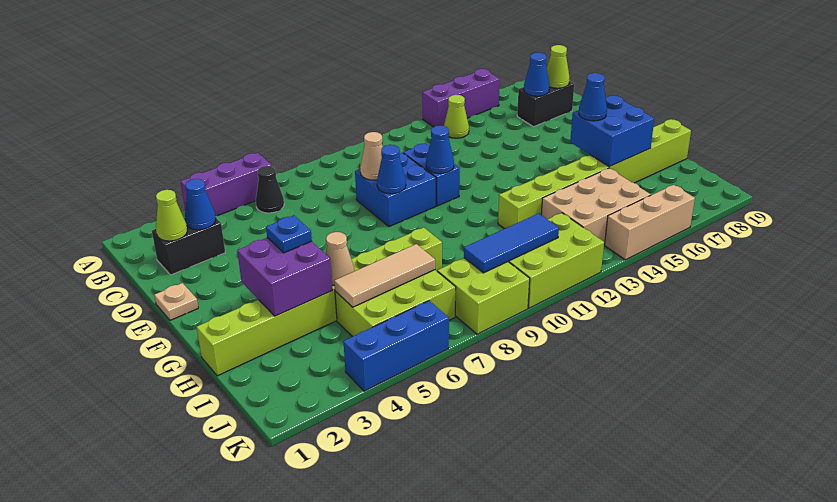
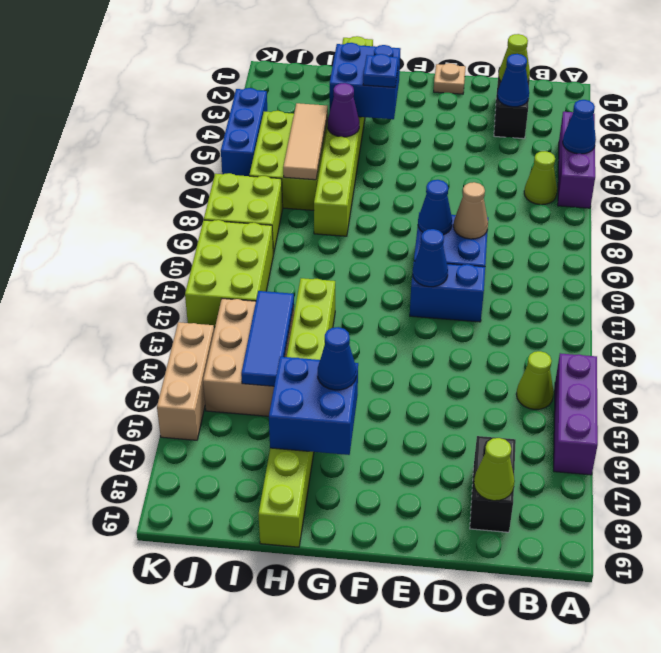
black 1x1 cone [256,166,284,213] -> lime 1x1 cone [524,151,557,205]
blue 1x1 cone [524,53,549,96] -> blue 1x1 cone moved to [563,100,596,154]
purple 2x2 brick [237,238,333,316] -> blue 2x2 brick [330,43,400,119]
tan 1x1 cone [326,232,355,285] -> purple 1x1 cone [328,83,359,137]
blue 1x3 tile [464,213,559,273] -> blue 1x3 tile moved to [241,291,294,386]

